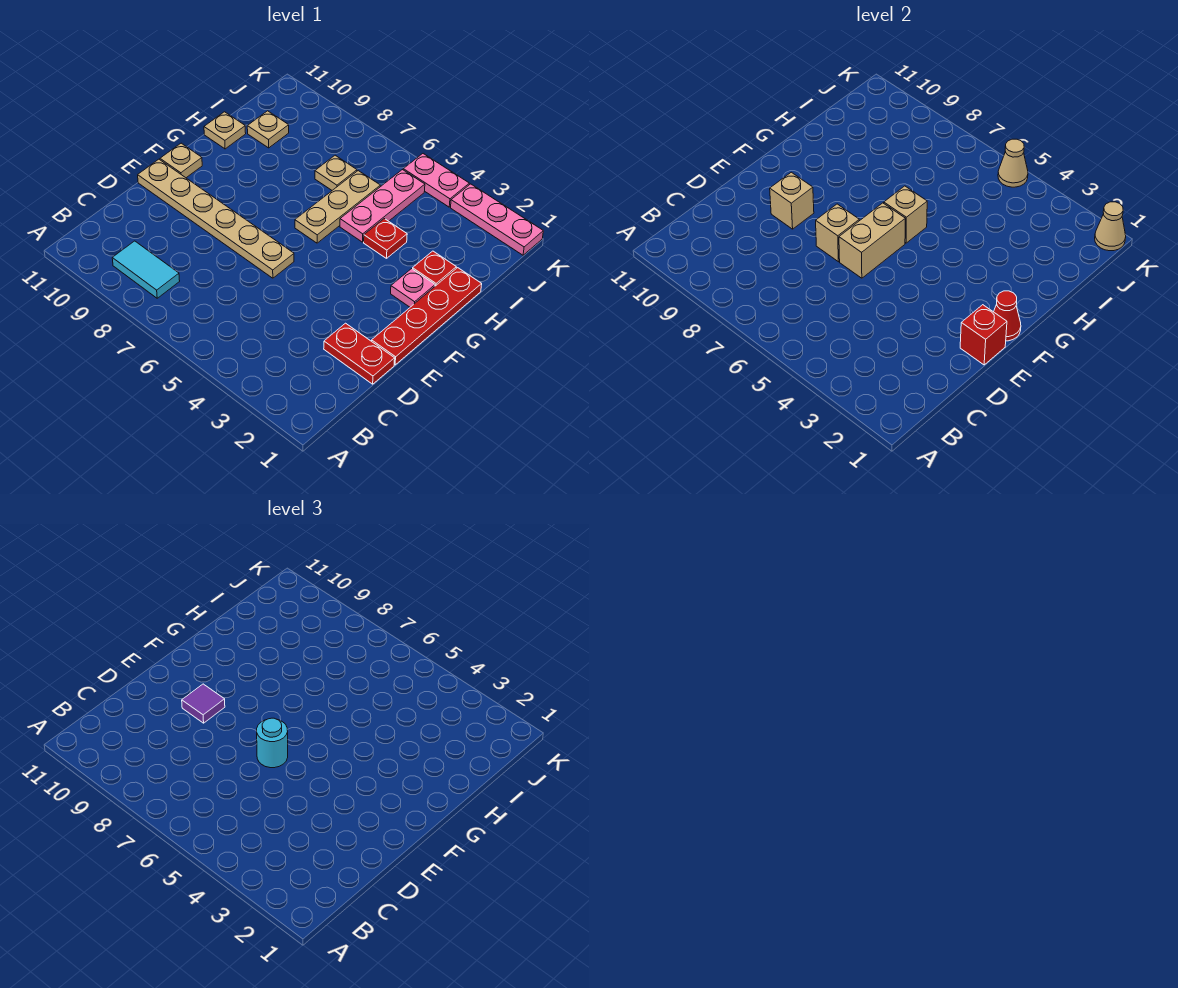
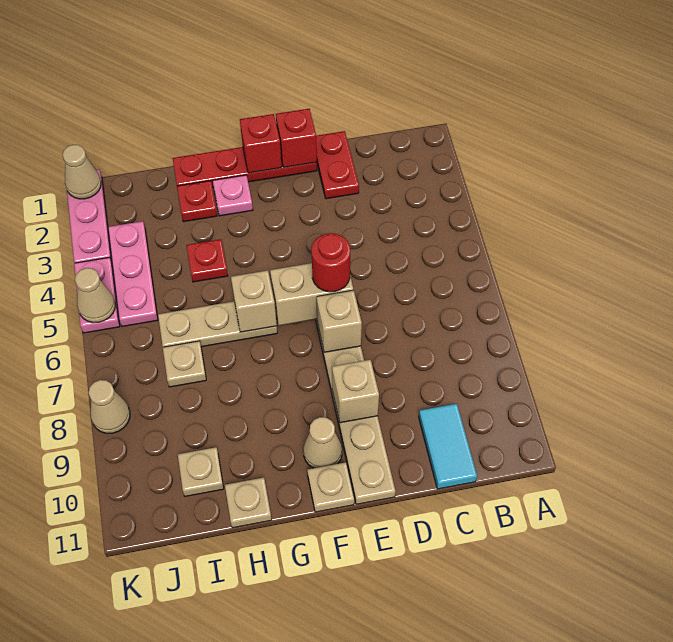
cyan 1x2 tile [112,241,180,298] -> cyan 1x2 tile moved to [419,404,477,489]
cyan 1x1 round brick [257,718,288,768] -> red 1x1 round brick [311,233,350,292]
purple 1x1 tile [182,684,225,723] -> none
red 1x1 cone [994,291,1021,341] -> red 1x1 brick [240,114,282,173]
none -> tan 1x1 cone [303,417,342,468]
pink 1x3 plate [340,170,425,242] -> pink 1x3 plate turned to [108,221,158,326]
none -> tan 1x1 cone [88,380,130,433]

